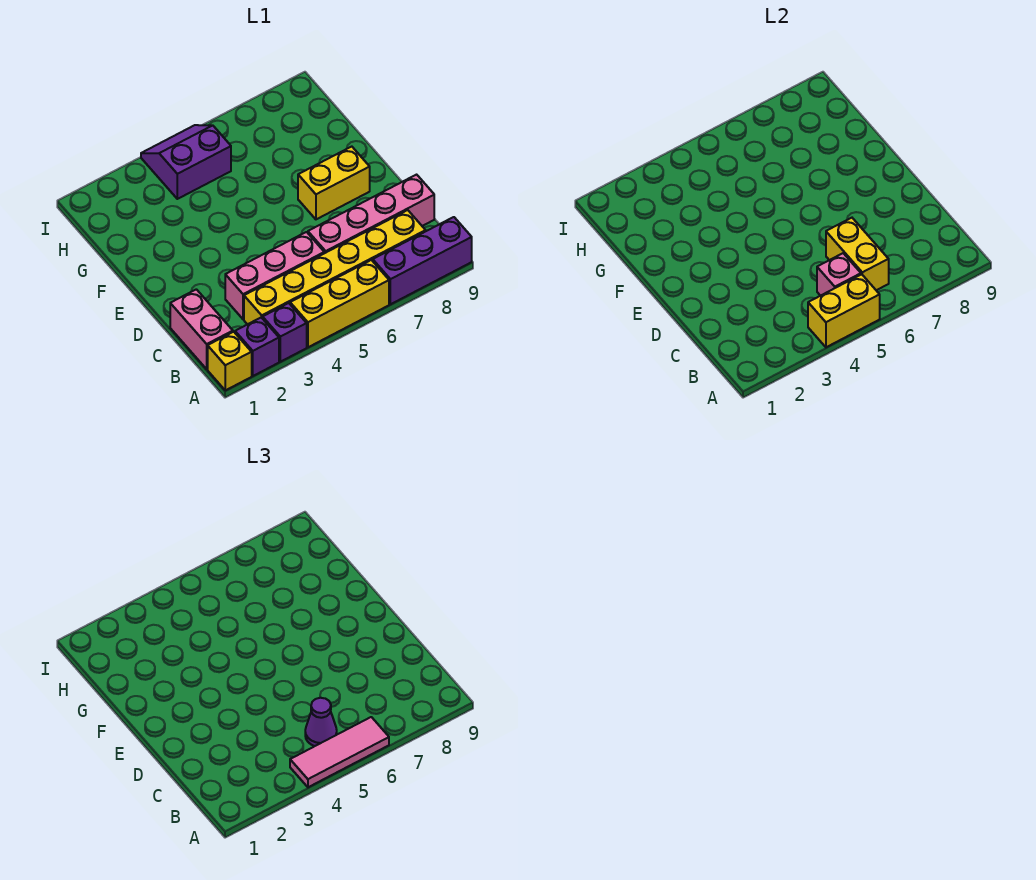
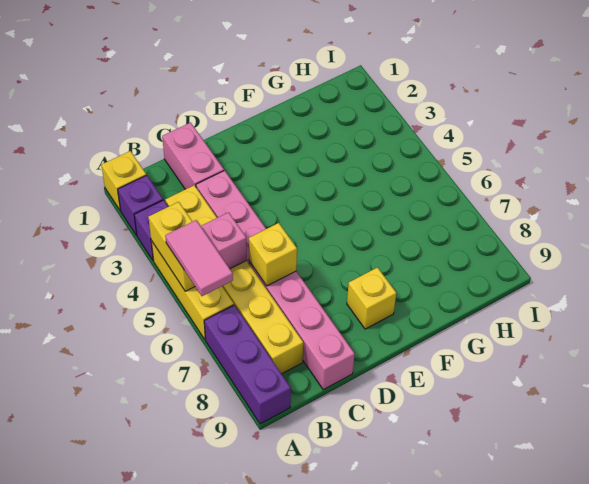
pink 1x3 tile [290,717,389,787] -> pink 1x2 tile [165,220,233,296]
pink 1x2 brick [170,289,233,369] -> pink 1x2 brick turned to [162,123,224,189]
purple 1x1 cone [305,698,337,746] -> none
yellow 1x2 brick [826,218,889,290] -> yellow 1x1 brick [249,223,297,286]
yellow 1x2 brick [298,147,370,219] -> yellow 1x1 brick [347,268,396,329]
purple 2x2 slope [141,125,231,199] -> none

